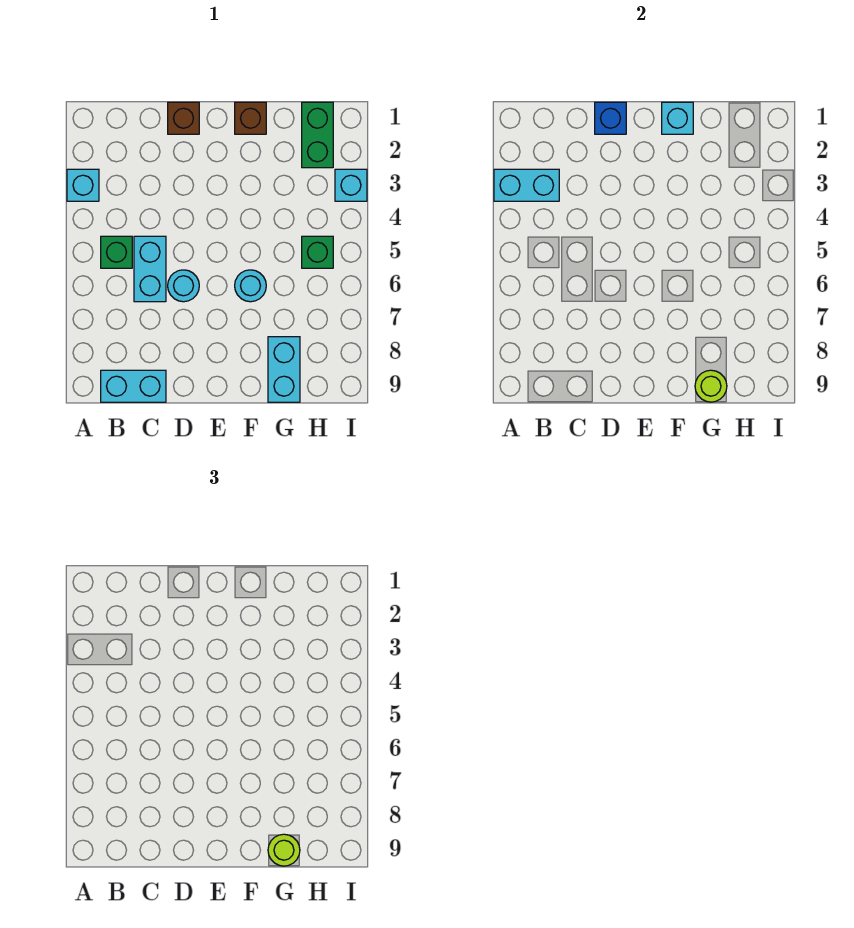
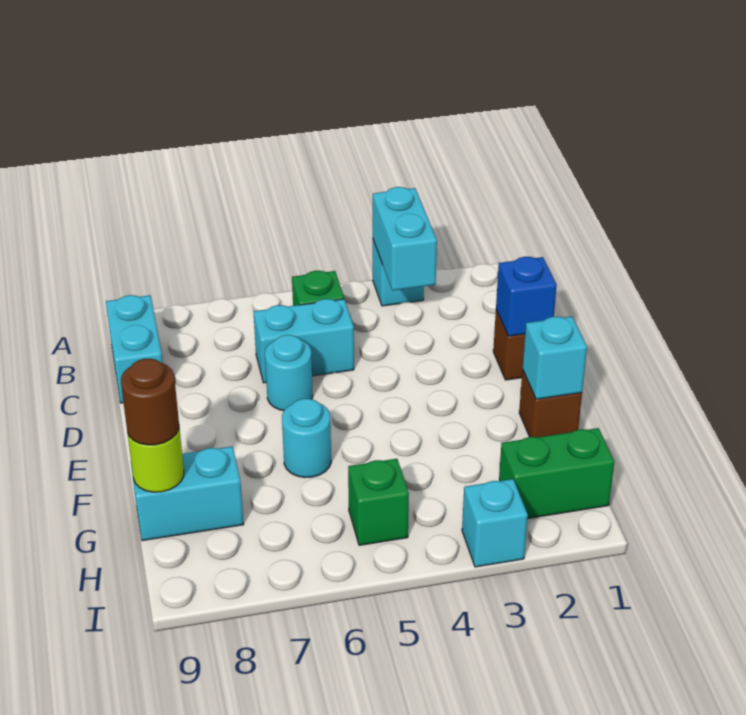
lime 1x1 round brick [268,834,300,866] -> brown 1x1 round brick [121,359,179,445]

